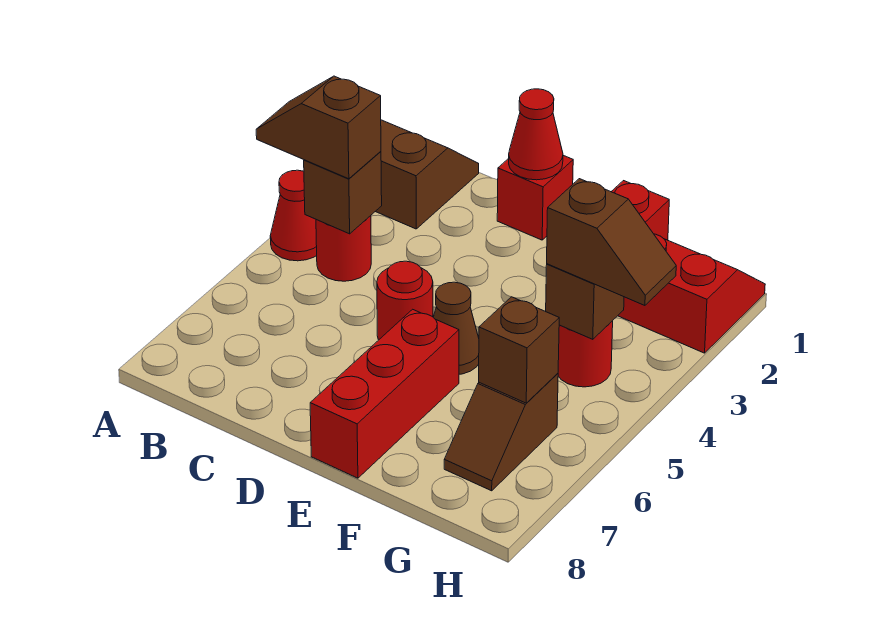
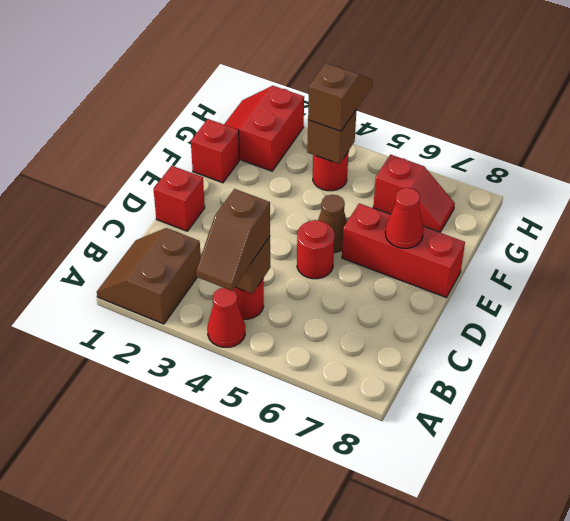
red 1x1 cone [509,89,563,180] -> red 1x1 cone moved to [385,188,423,248]
brown 1x2 slope [444,373,558,491] -> red 1x2 slope [373,155,455,232]
brown 1x1 brick [479,297,559,403] -> none

